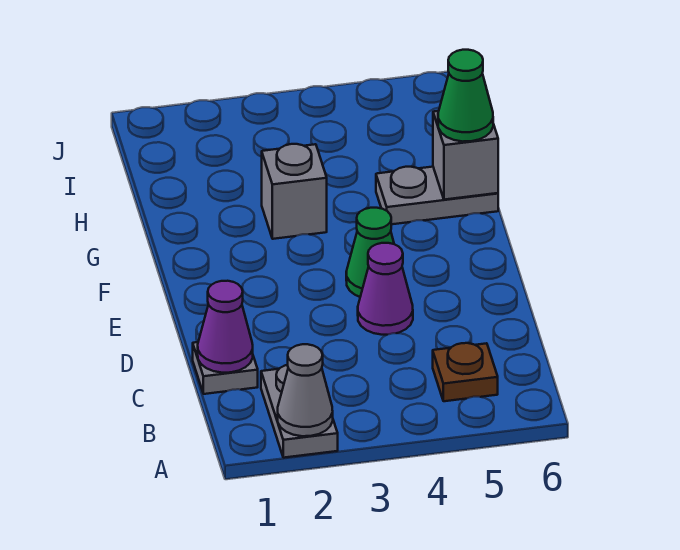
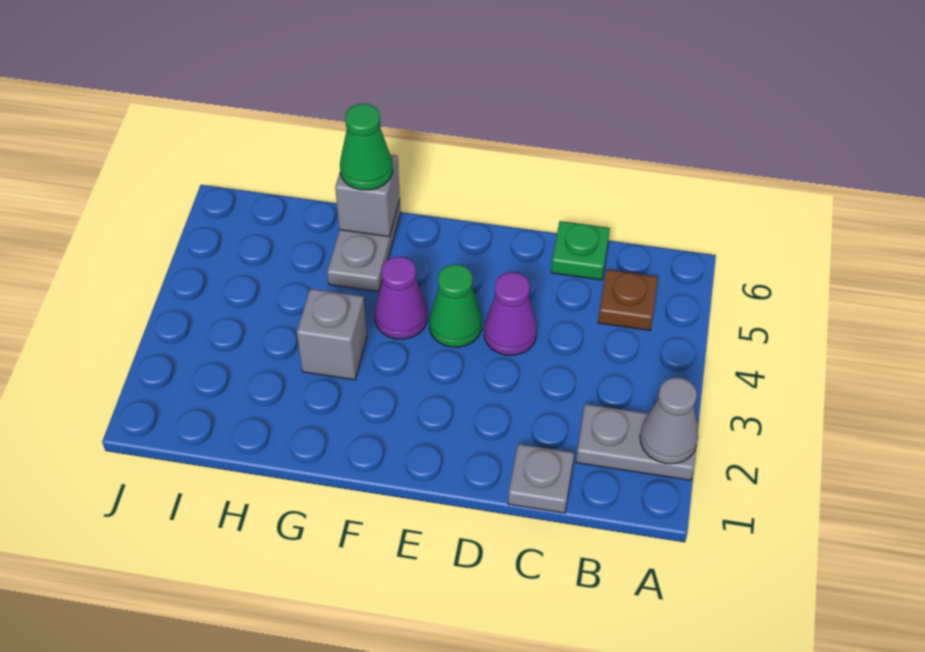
purple 1x1 cone [198,281,253,373] -> purple 1x1 cone moved to [375,256,427,339]
none -> green 1x1 plate [551,221,610,280]

